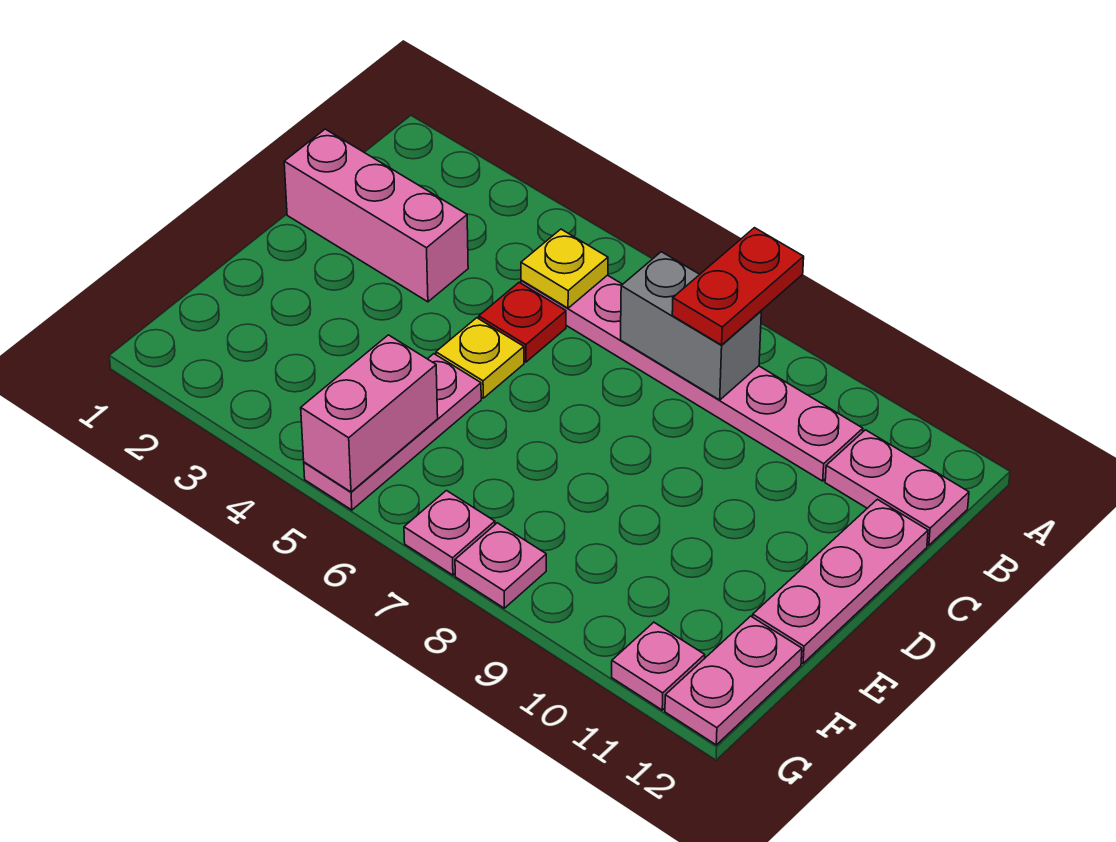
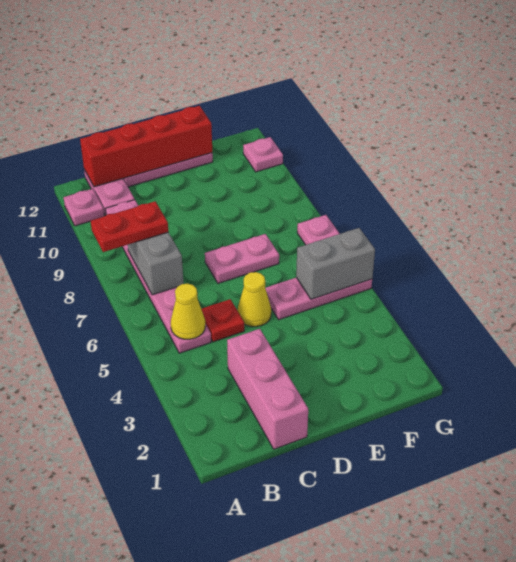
yellow 1x1 plate [521,229,608,308] -> yellow 1x1 cone [171,284,205,339]
none -> red 1x4 brick [80,106,212,187]
yellow 1x1 plate [436,318,524,398] -> yellow 1x1 cone [238,272,271,327]
pink 1x2 brick [301,335,438,492] -> grey 1x2 brick [296,228,375,299]
pink 1x2 plate [665,616,802,745] -> pink 1x2 plate moved to [205,234,279,283]
pink 1x1 plate [455,523,546,608] -> pink 1x1 plate moved to [63,189,104,226]

